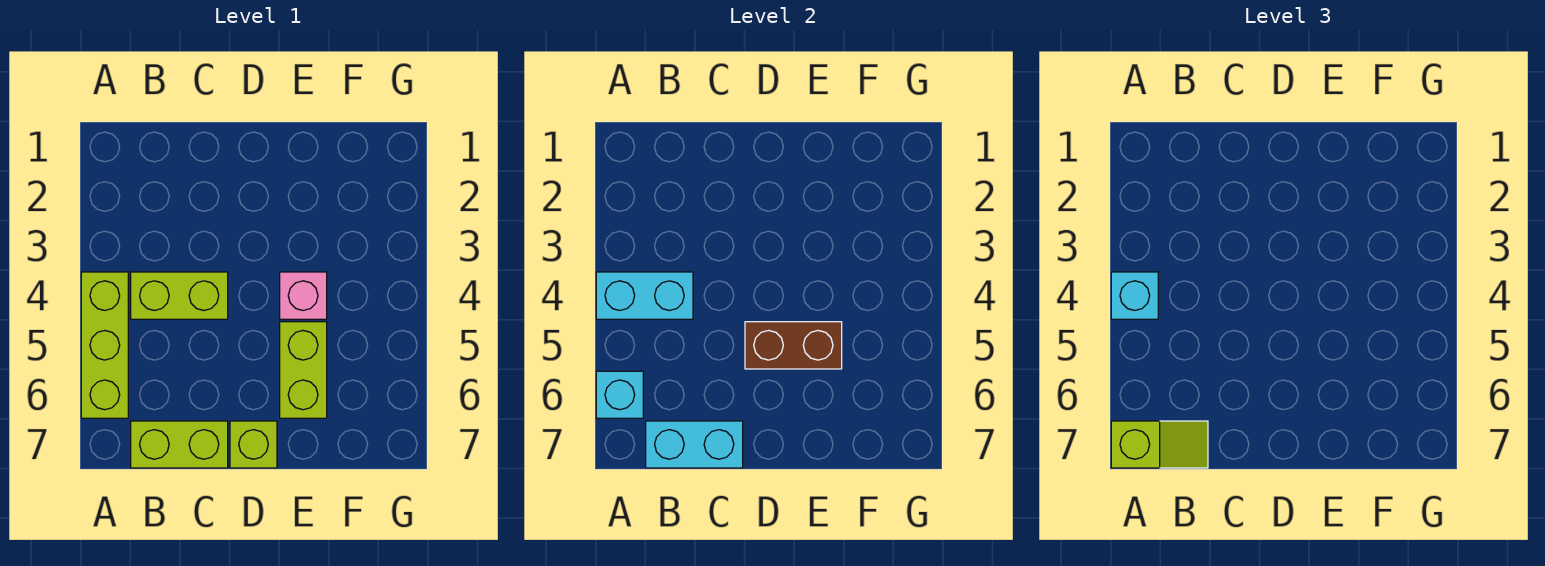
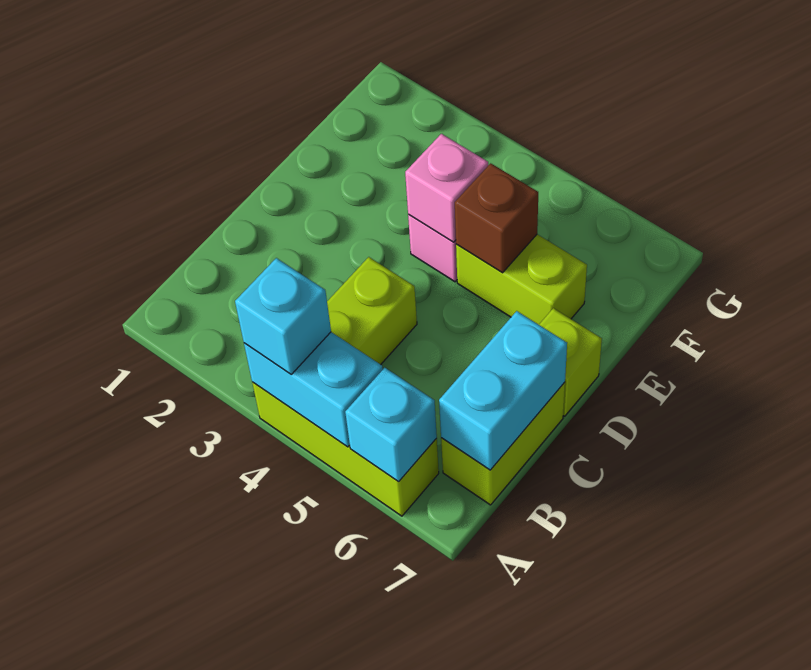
cyan 1x2 brick [596,272,693,319] -> cyan 1x2 brick turned to [244,332,383,447]
lime 1x2 slope [1111,421,1208,468] -> none
brown 1x2 brick [745,322,842,369] -> brown 1x1 brick [455,163,538,273]
none -> pink 1x1 brick [405,134,488,242]

